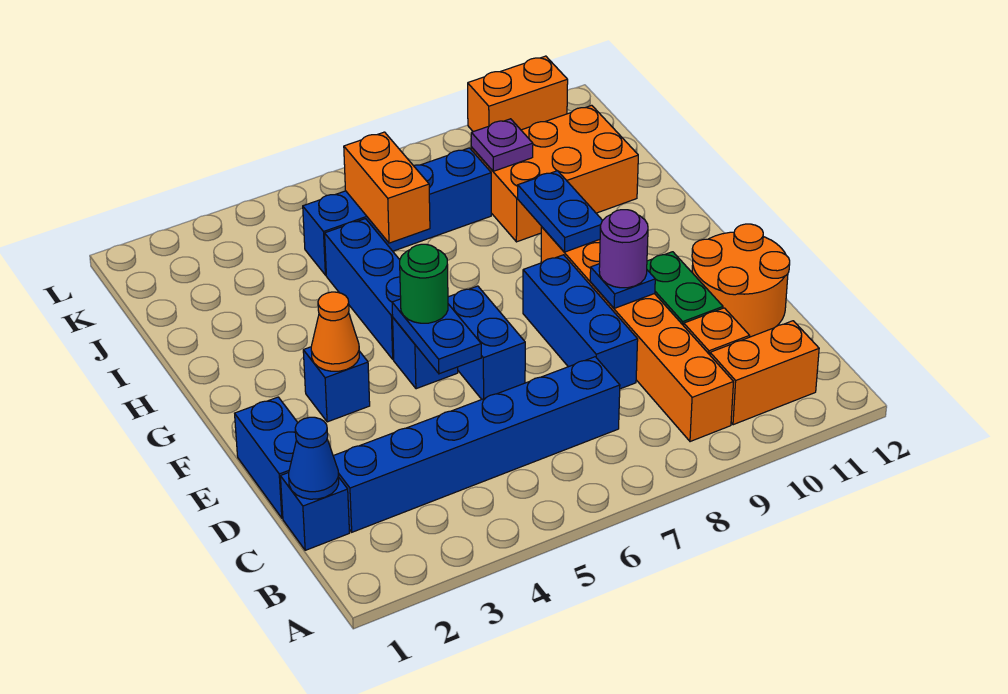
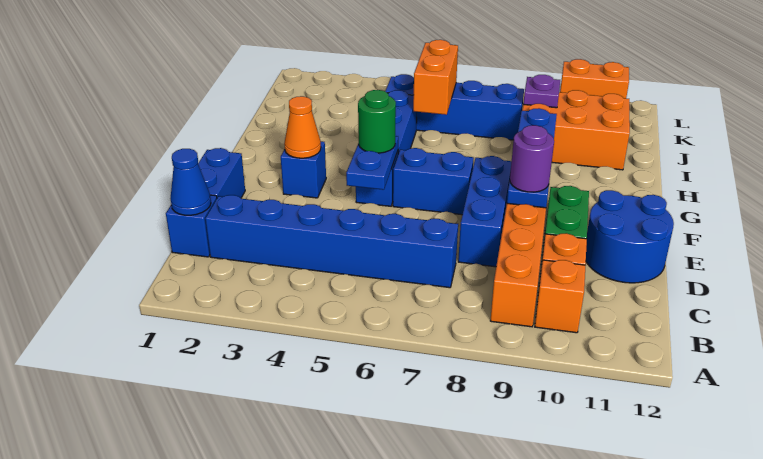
orange 1x2 brick [710,321,819,425] -> orange 1x1 brick [535,260,586,333]
orange 2x2 round brick [692,224,790,337] -> blue 2x2 round brick [586,190,674,283]
blue 1x2 brick [448,286,525,399] -> blue 1x2 brick turned to [393,148,474,215]

